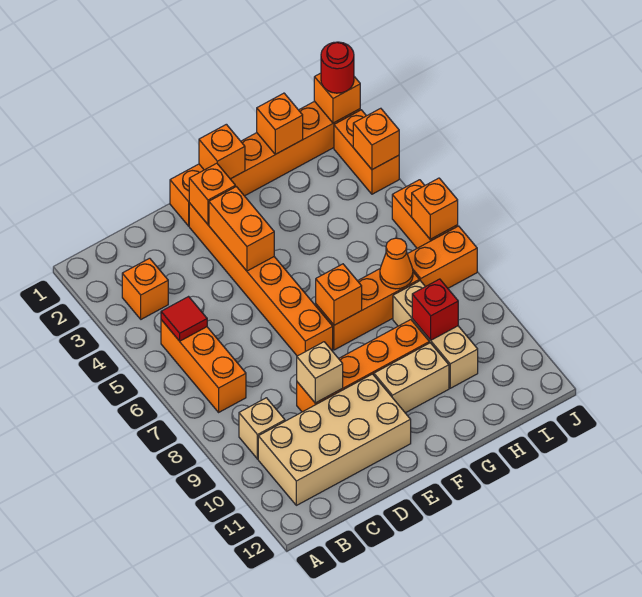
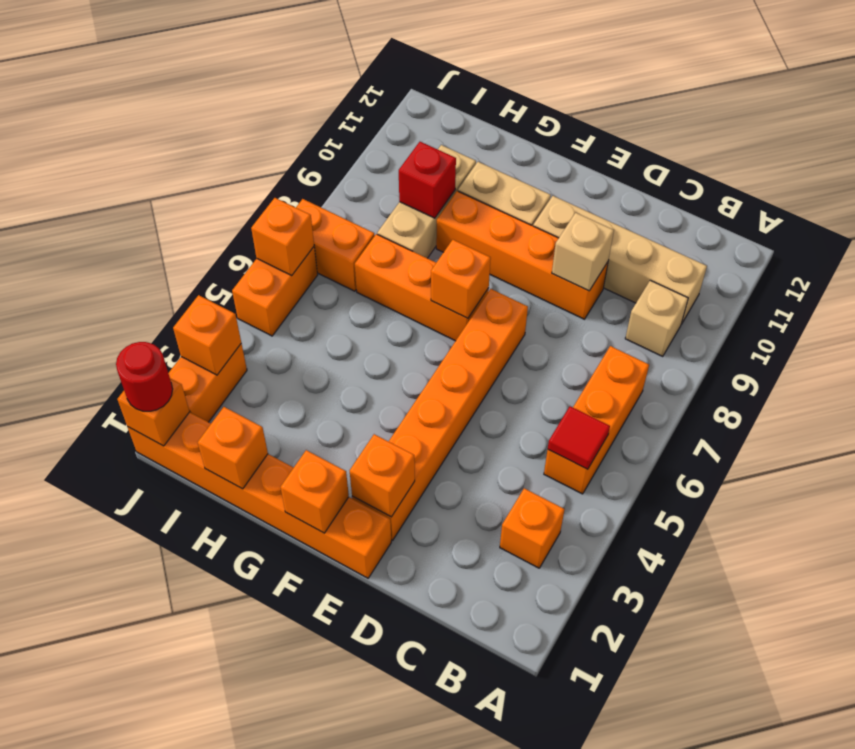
tan 2x4 brick [258,374,411,505] -> tan 1x4 brick [533,196,707,324]
orange 1x2 brick [209,187,274,271] -> none
orange 1x1 cone [380,238,413,289] -> none

